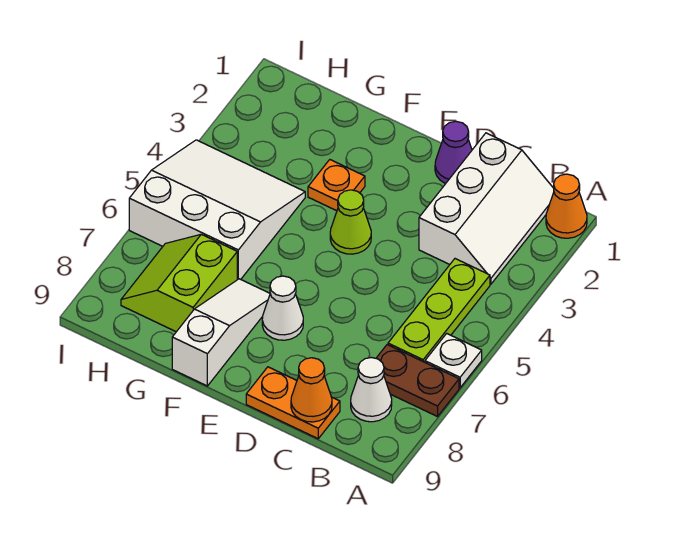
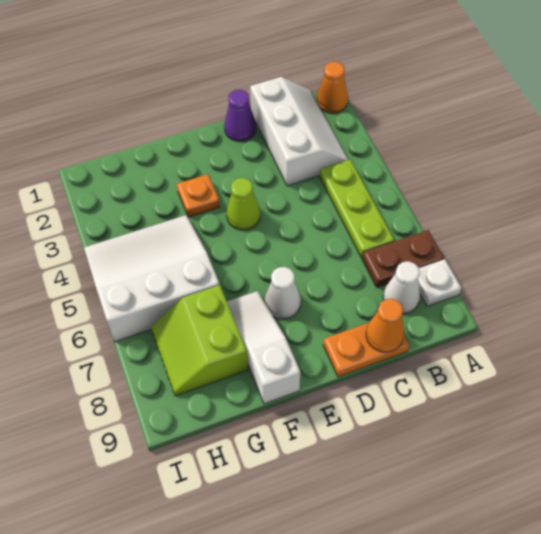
white 1x1 plate [425,333,482,388] -> white 1x1 plate moved to [418,259,461,306]

